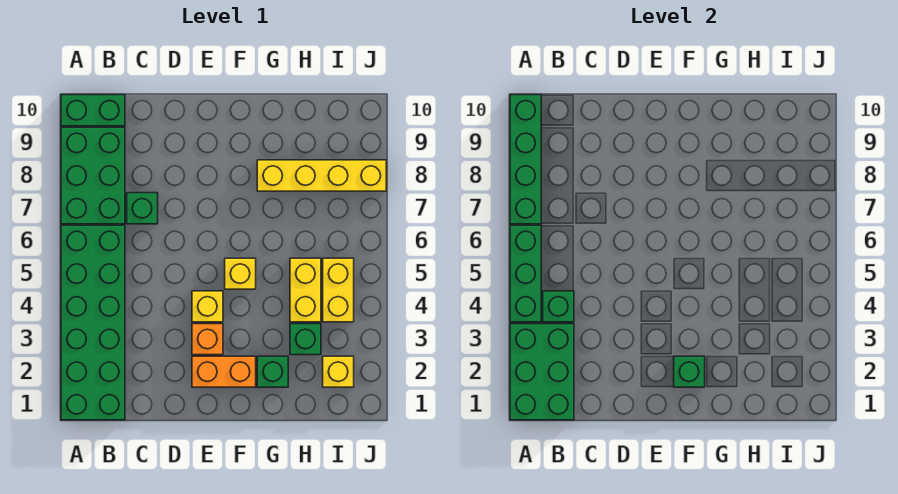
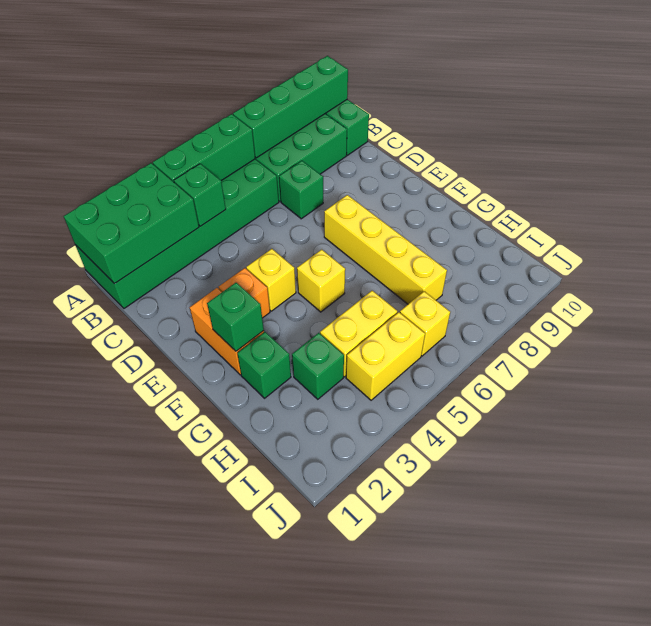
yellow 1x4 brick [257,160,386,191] -> yellow 1x4 brick moved to [324,195,447,304]
yellow 1x1 brick [323,356,354,387] -> yellow 1x1 brick moved to [400,291,450,356]

